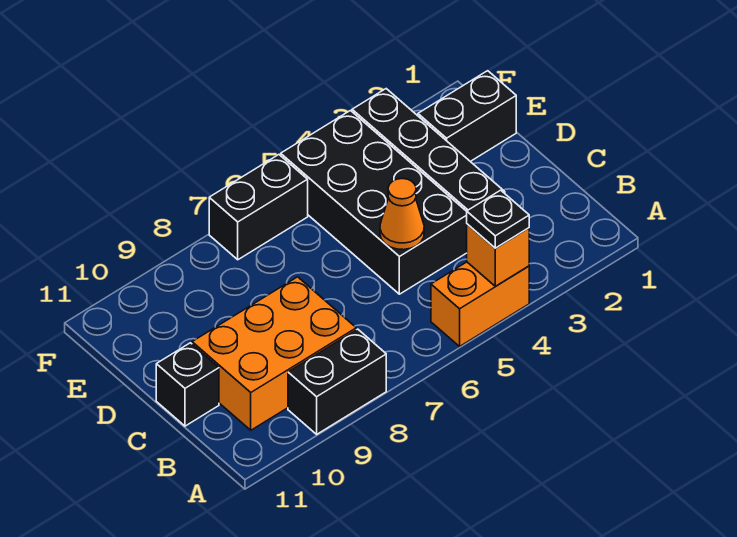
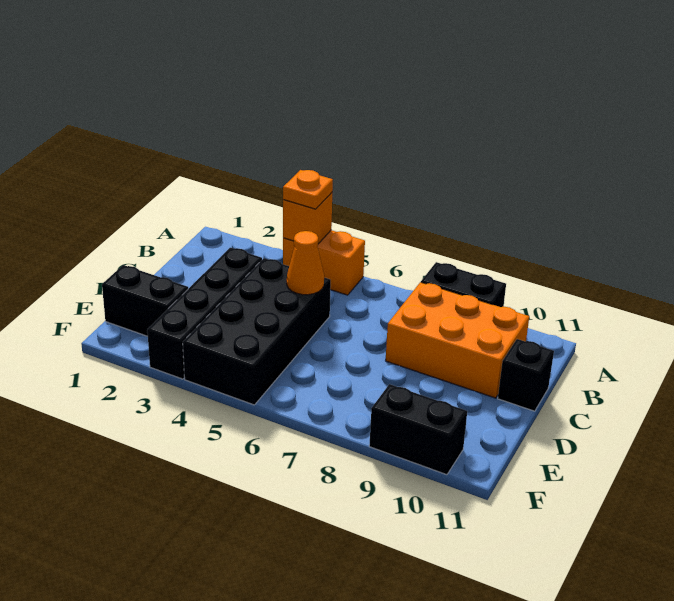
black 1x1 plate [467,190,529,248] -> orange 1x1 plate [283,170,333,209]
black 1x2 brick [209,155,308,260] -> black 1x2 brick moved to [369,384,467,475]

